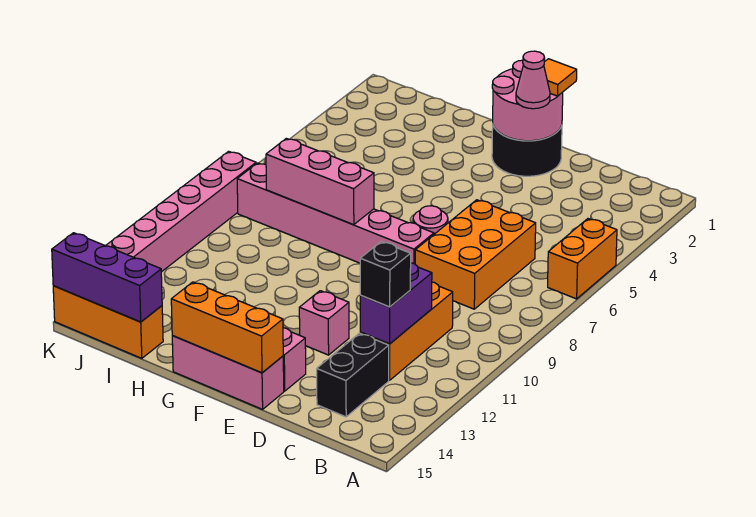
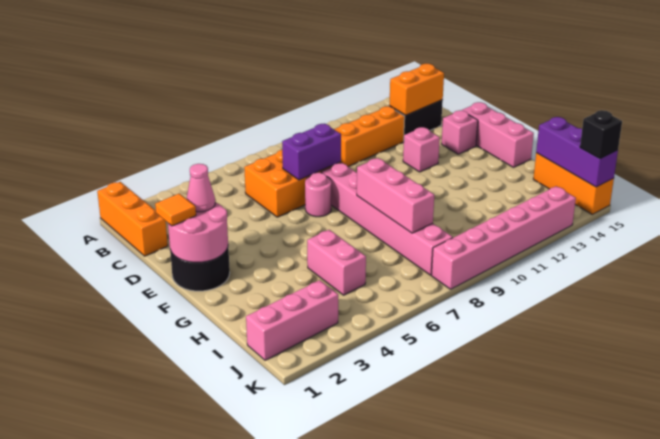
orange 1x2 brick [548,219,617,299] -> orange 1x2 brick moved to [389,64,444,115]
purple 1x2 brick [360,263,432,344] -> purple 1x2 brick moved to [282,124,341,180]
black 1x1 brick [360,242,411,307] -> black 1x1 brick moved to [580,110,622,159]
orange 1x3 brick [171,282,283,373] -> orange 1x3 brick moved to [97,182,168,256]
none -> pink 1x2 brick [307,230,366,295]
none -> pink 1x3 brick [246,280,338,360]

